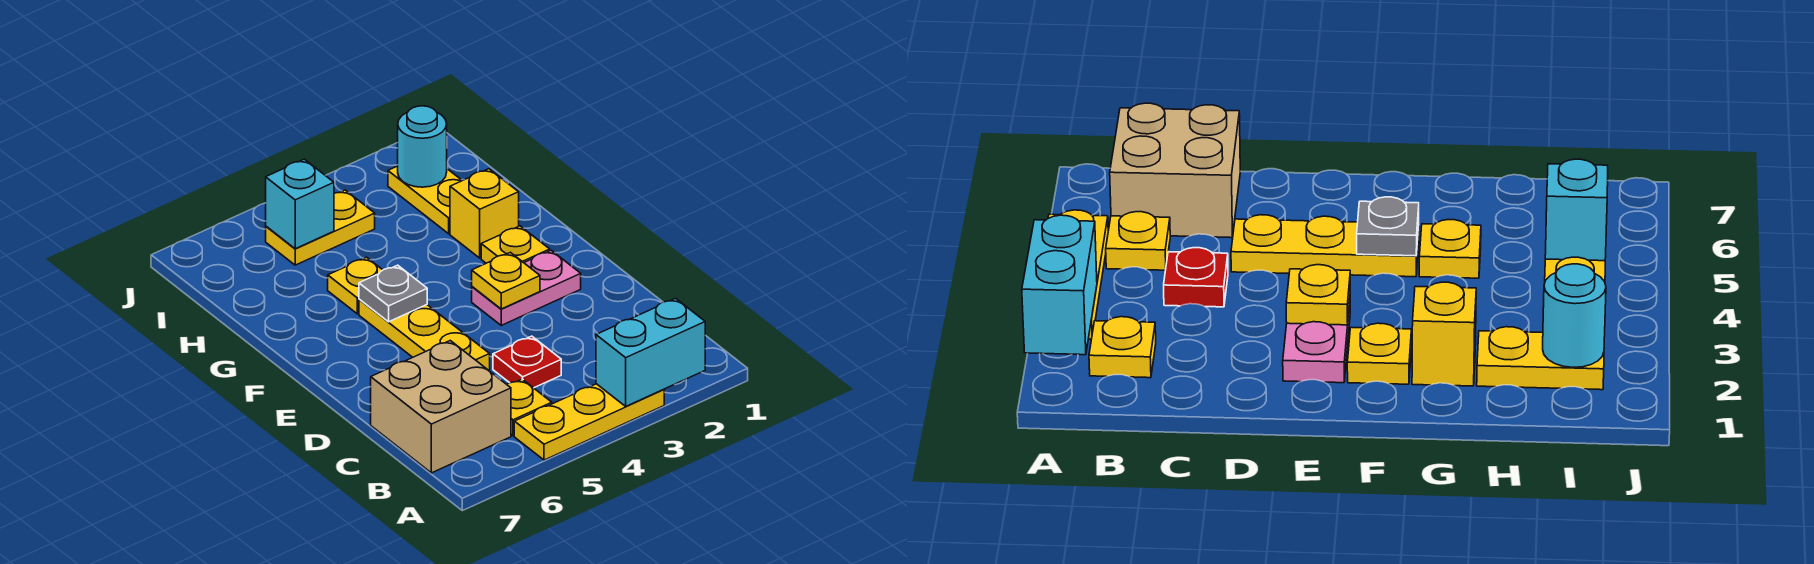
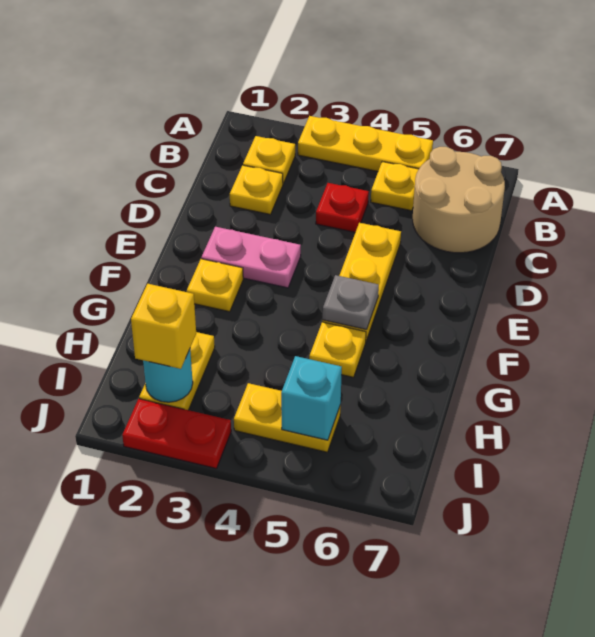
cyan 1x2 brick [596,298,705,406] -> none
tan 2x2 brick [371,341,511,473] -> tan 2x2 round brick [413,147,505,253]
yellow 1x1 plate [472,252,540,309] -> yellow 1x1 plate moved to [230,165,283,215]
yellow 1x1 brick [450,169,519,258] -> yellow 1x1 brick moved to [131,284,196,369]
none -> red 1x2 plate [122,399,231,469]

